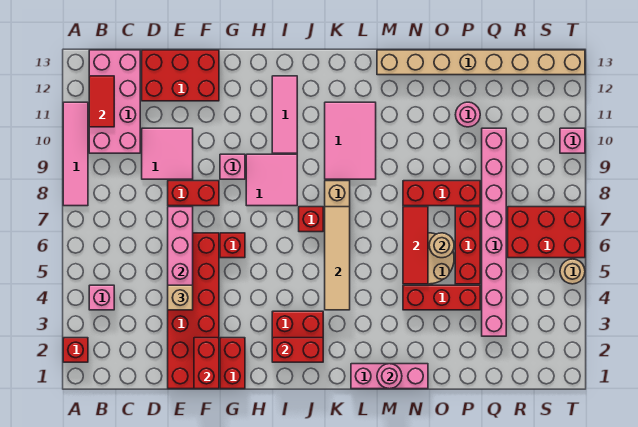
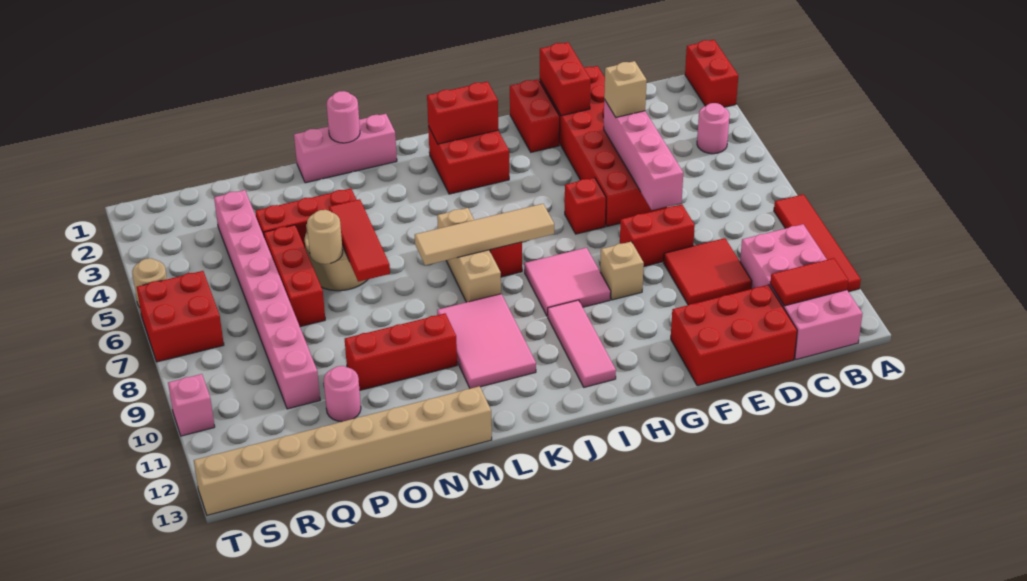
red 1x1 brick [63,338,88,362] -> red 1x2 brick [685,40,738,107]
pink 1x4 tile [63,102,88,206] -> red 1x4 tile [774,194,861,292]
pink 1x1 brick [89,285,114,310] -> pink 1x1 round brick [697,103,730,154]
red 1x2 tile [89,76,114,127] -> red 1x2 tile turned to [770,258,848,306]
pink 2x2 tile [142,128,193,179] -> red 2x2 tile [663,238,752,305]
pink 1x1 brick [220,154,245,179] -> tan 1x1 brick [600,242,644,300]
tan 1x4 tile [325,207,350,310] -> tan 1x4 tile turned to [415,204,554,265]
red 1x3 brick [403,181,480,206] -> red 1x3 brick moved to [345,313,457,390]
red 2x3 brick [508,207,585,258] -> red 2x2 brick [137,271,224,362]

